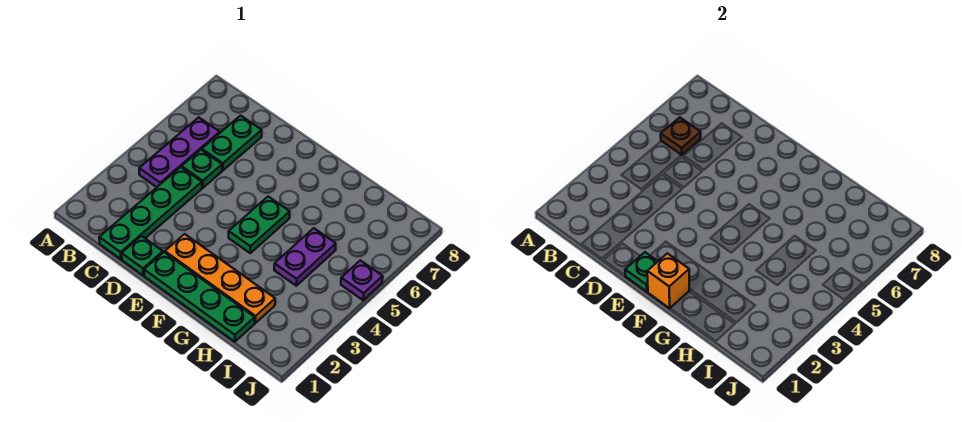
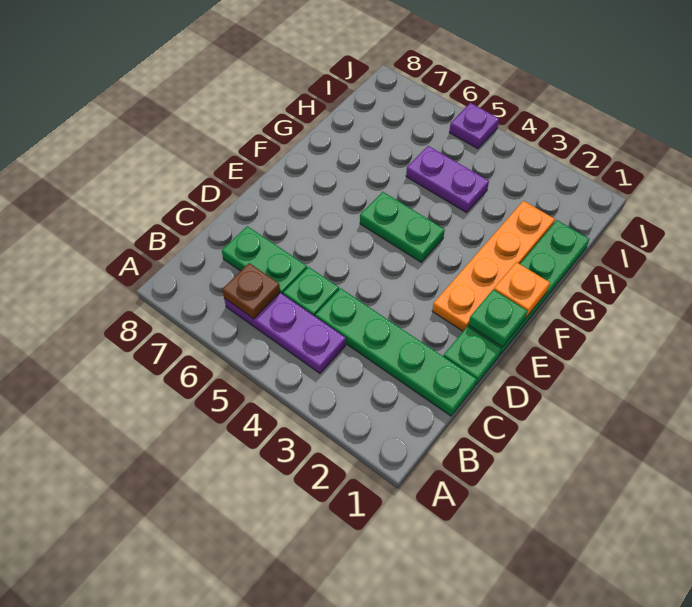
orange 1x1 brick [647,253,689,308] -> orange 1x1 plate [494,262,550,318]

